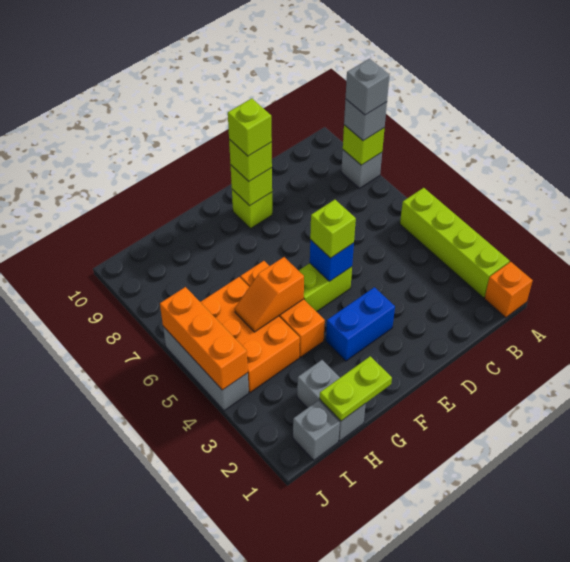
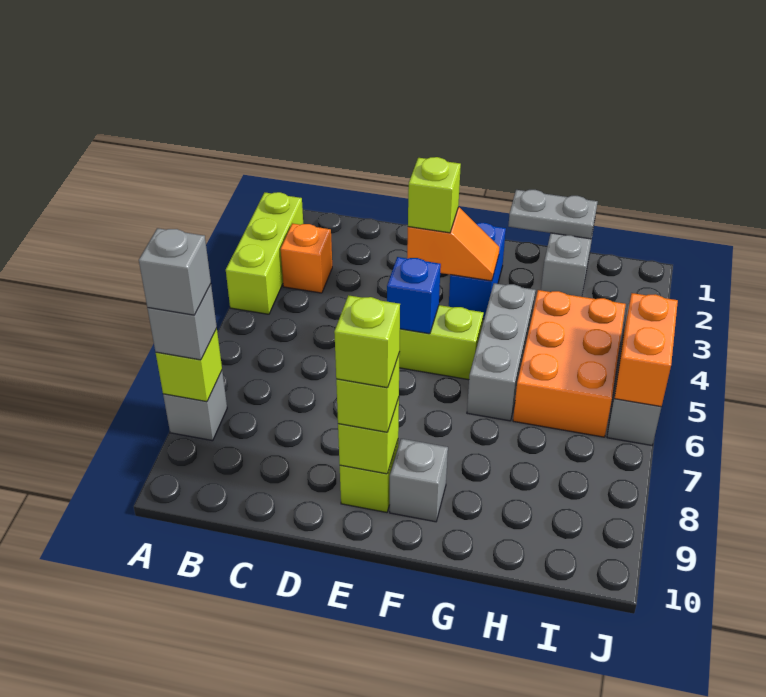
orange 1x1 brick [485,262,533,318] -> orange 1x1 brick moved to [281,223,332,293]
lime 1x4 brick [400,188,509,298] -> lime 1x3 brick [226,192,303,314]
blue 1x2 brick [326,287,395,361] -> blue 1x2 brick turned to [449,223,506,319]
lime 1x1 brick [310,200,356,258] -> lime 1x1 brick moved to [408,157,461,233]
lime 1x2 plate [320,356,392,421] -> grey 1x2 plate [508,190,598,239]
orange 1x3 brick [240,261,325,357] -> grey 1x3 brick [467,283,536,421]
orange 1x2 slope [235,257,304,332] -> orange 1x2 slope moved to [407,207,499,281]
grey 1x1 brick [293,401,340,460] -> grey 1x1 brick moved to [390,439,448,522]
orange 1x3 brick [160,287,248,390] -> orange 1x2 brick [615,293,678,407]

